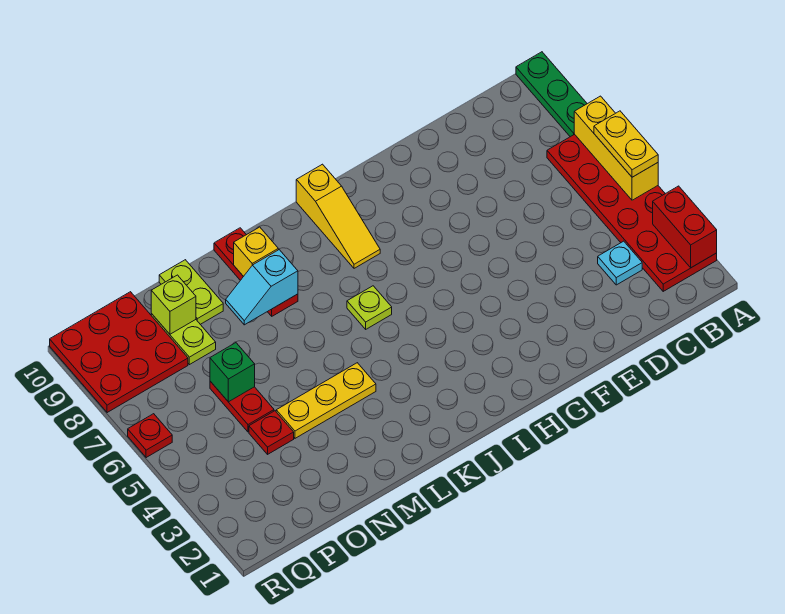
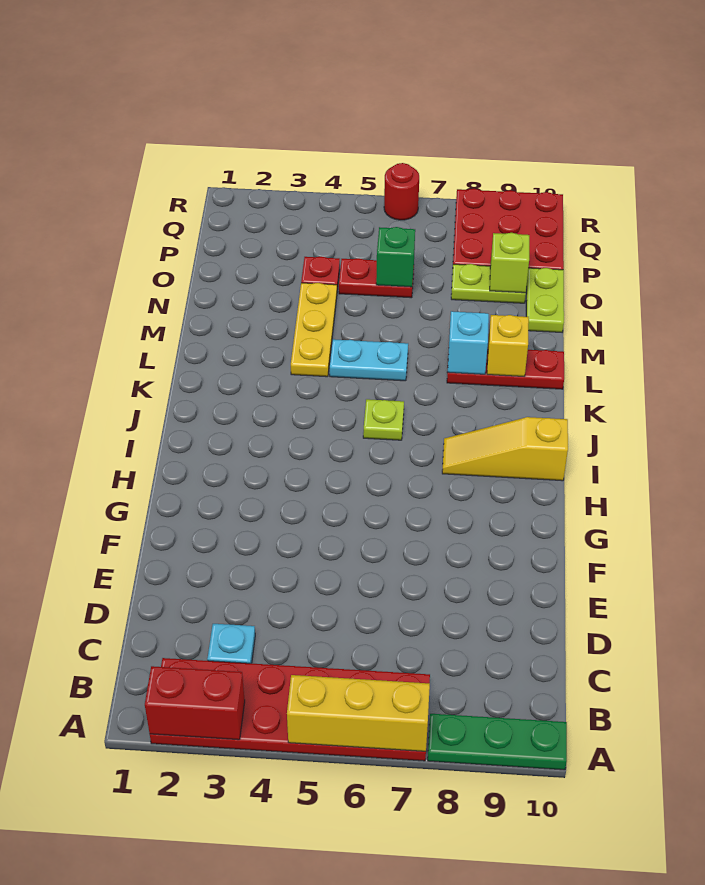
yellow 1x2 plate [594,111,658,177] -> none
none -> cyan 1x2 plate [330,339,408,381]
lime 1x2 plate [159,260,223,324] -> lime 1x2 plate turned to [526,268,564,332]
red 1x1 plate [128,414,172,458] -> red 1x1 round brick [384,163,419,220]

